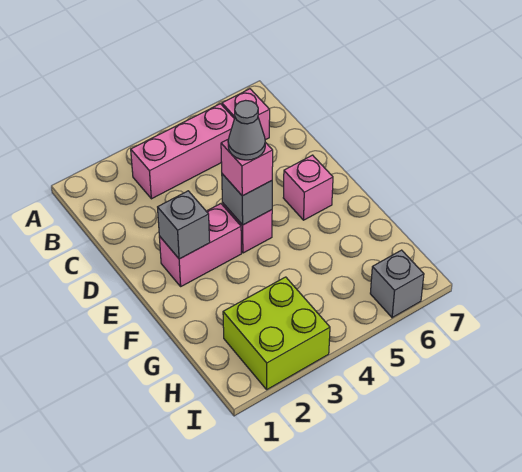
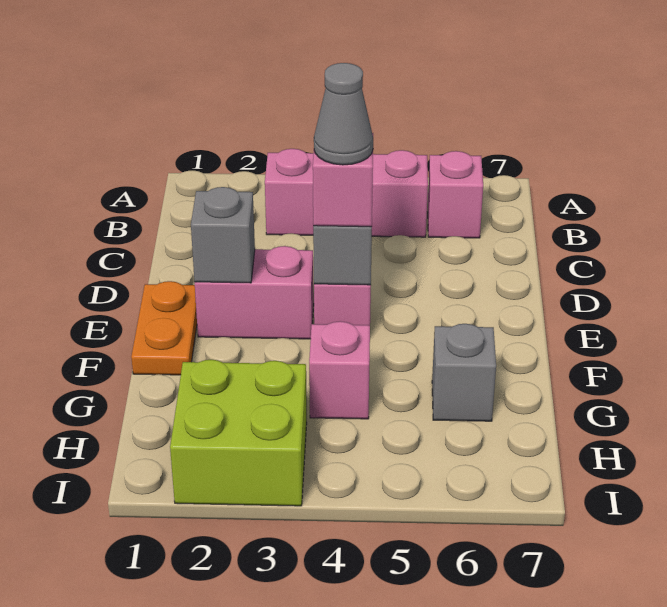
none -> orange 1x2 plate [131,281,197,375]
pink 1x1 brick [283,155,333,220] -> pink 1x1 brick moved to [309,321,370,419]
grey 1x1 brick [370,250,424,318] -> grey 1x1 brick moved to [432,324,496,421]

